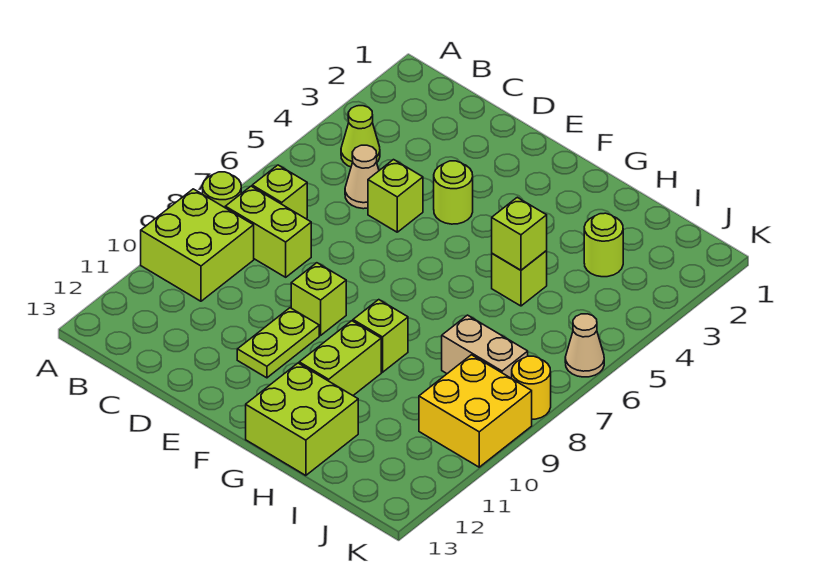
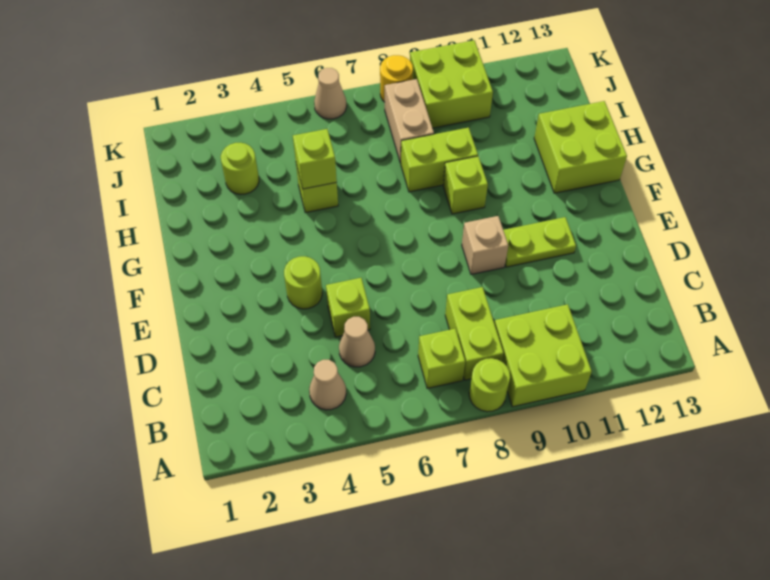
lime 1x1 cone [341,106,380,167] -> tan 1x1 cone [309,360,346,410]
lime 1x1 brick [291,263,346,335] -> tan 1x1 brick [462,216,508,274]
lime 1x2 brick [299,321,381,395] -> lime 1x2 brick moved to [401,128,478,192]
yellow 2x2 brick [419,355,532,467] -> lime 2x2 brick [410,40,493,128]

